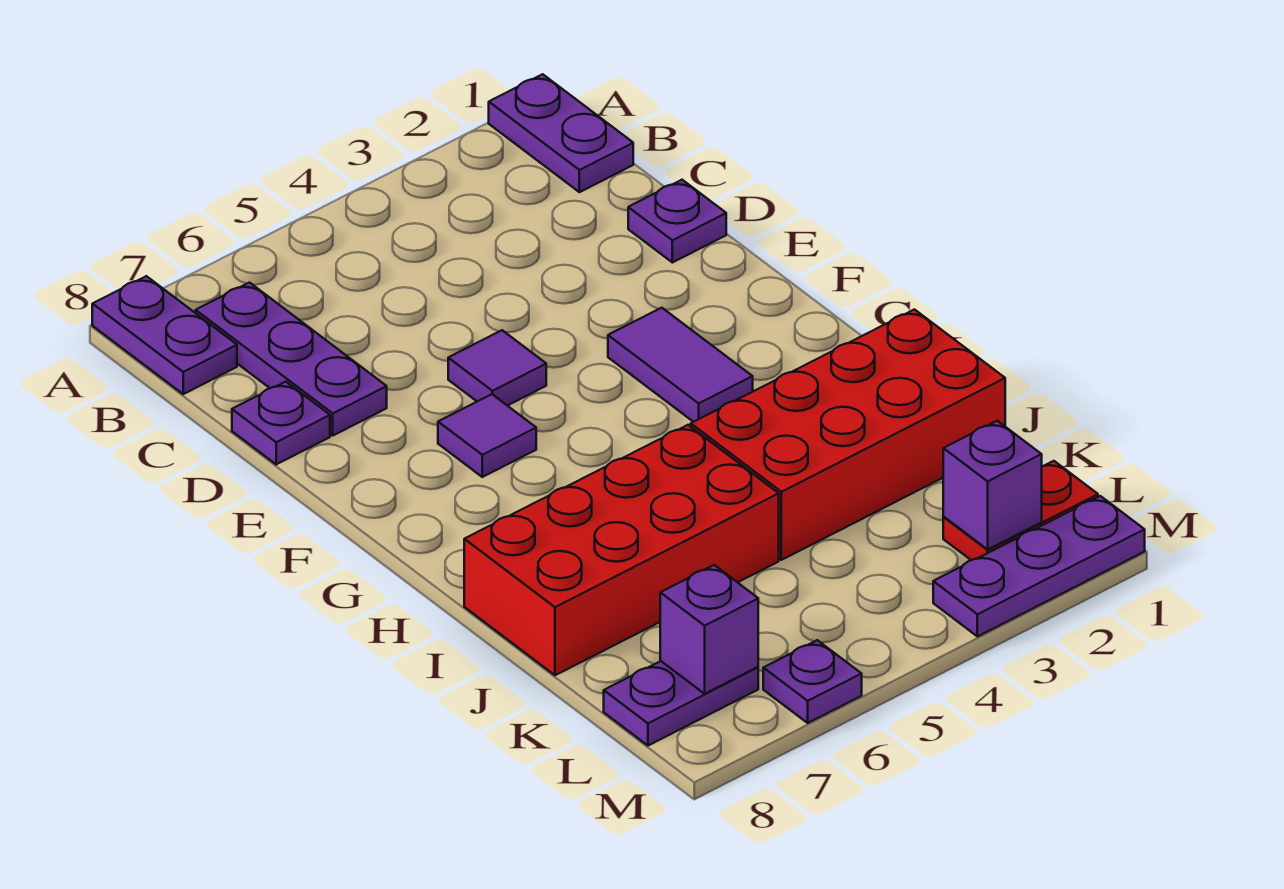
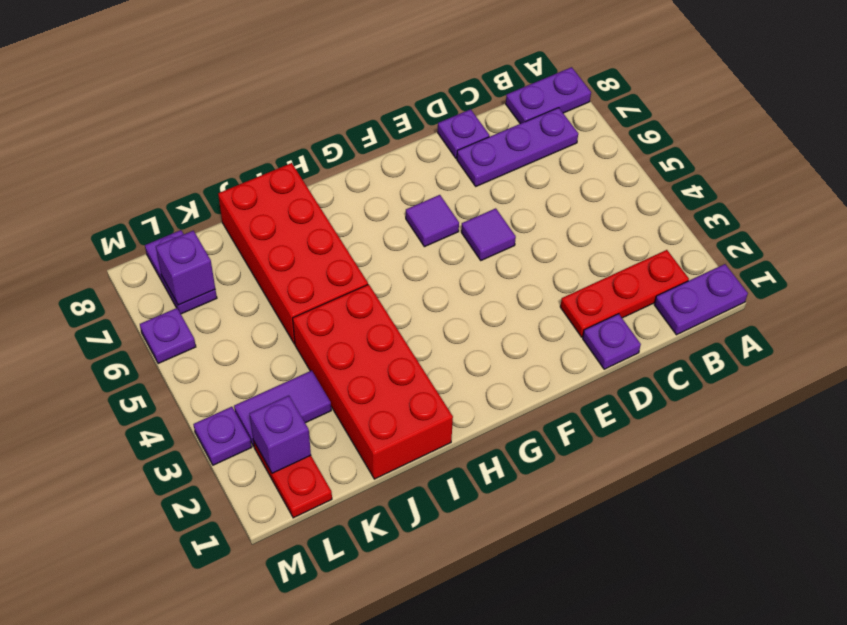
none -> red 1x3 plate [560,250,689,337]
purple 1x2 tile [608,308,753,422] -> purple 1x2 tile moved to [234,370,331,446]
purple 1x3 plate [933,496,1145,637] -> purple 1x1 plate [193,407,252,465]

